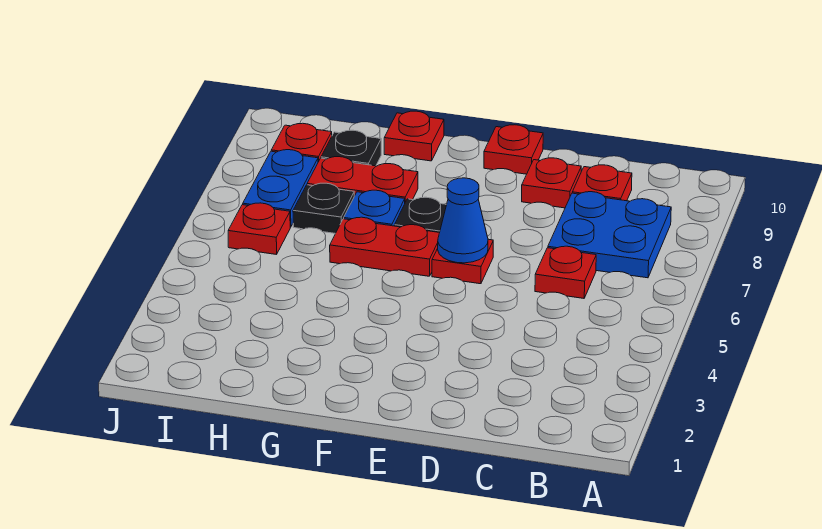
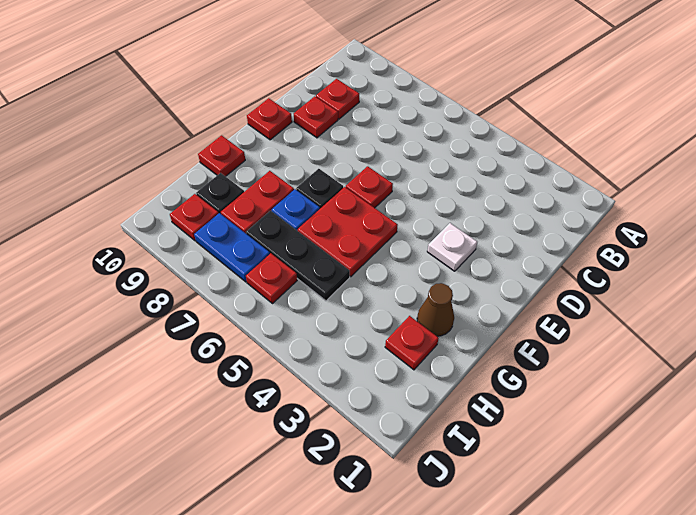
blue 2x2 plate [548,192,671,278] -> none
red 1x1 plate [535,246,596,298] -> red 1x1 plate moved to [385,316,439,370]
none -> white 1x1 plate [427,223,477,271]
blue 1x1 cone [438,178,488,263] -> none
red 1x2 plate [330,217,439,276] -> red 2x2 plate [298,187,398,277]
none -> brown 1x1 cone [417,283,454,336]
black 1x1 plate [293,183,354,233] -> black 1x3 plate [246,211,350,301]

